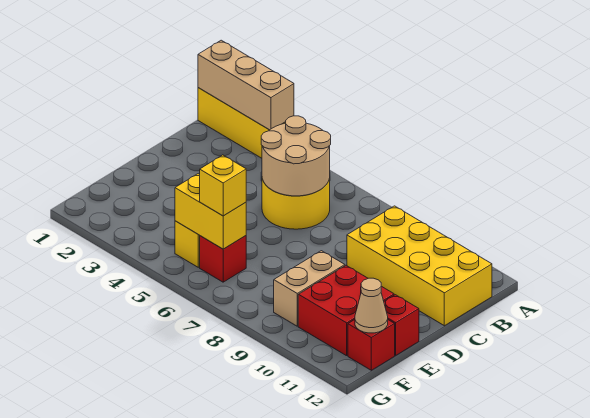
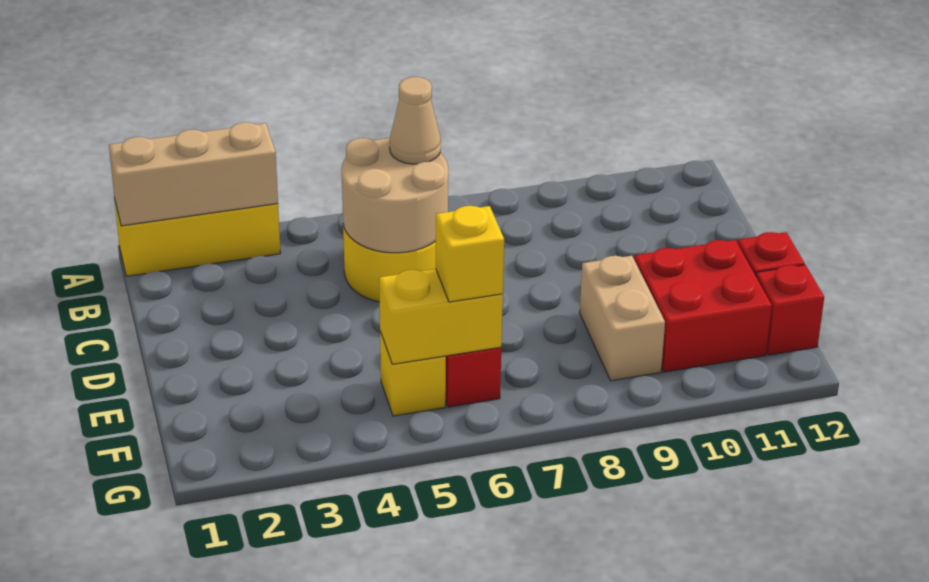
yellow 2x4 brick [347,206,492,326] -> none
tan 1x1 cone [355,278,388,333] -> tan 1x1 cone moved to [390,77,441,164]

